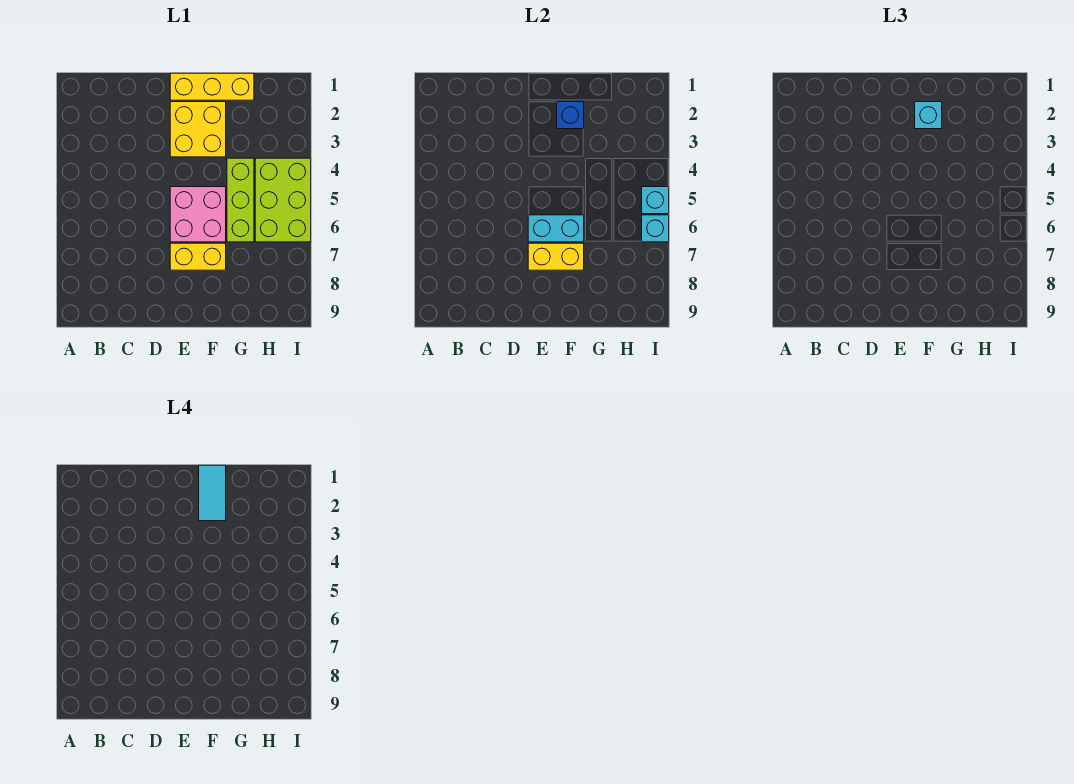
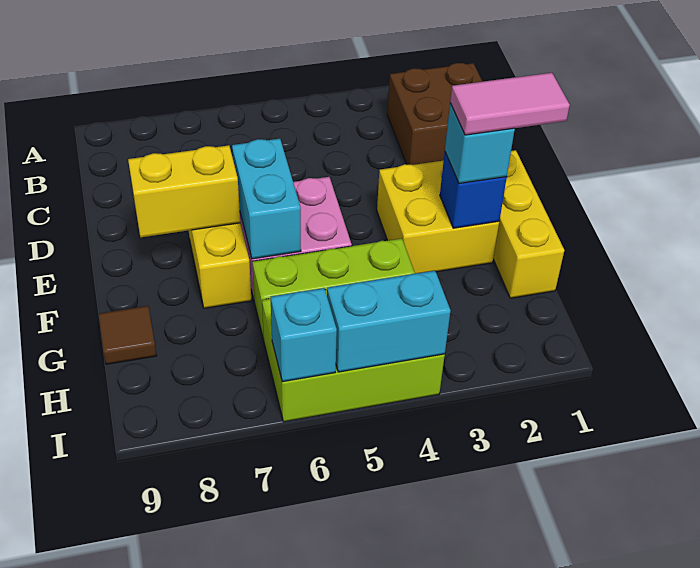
none -> brown 2x2 brick [387,63,483,165]
yellow 1x2 brick [528,243,584,270] -> yellow 1x2 brick turned to [128,145,240,237]
cyan 1x2 tile [199,465,226,521] -> pink 1x2 tile [450,73,570,135]
none -> brown 1x1 tile [99,306,157,364]
cyan 1x1 brick [642,187,669,214] -> cyan 1x2 brick [327,271,450,372]

